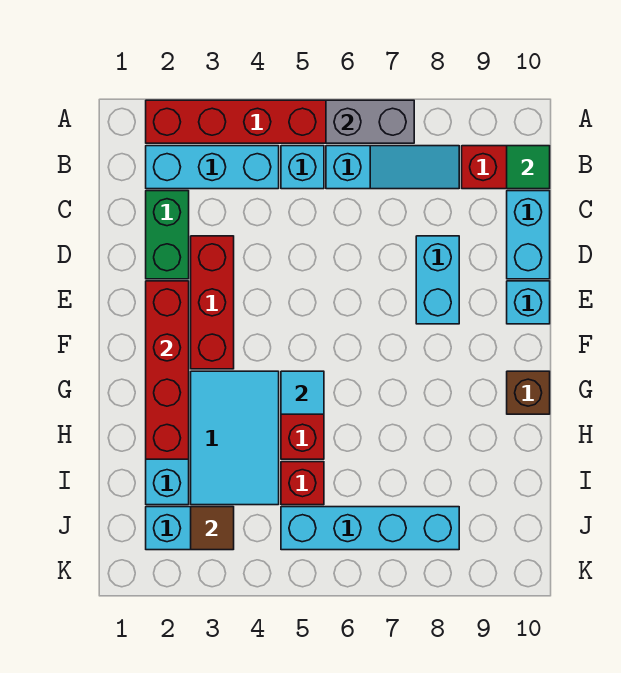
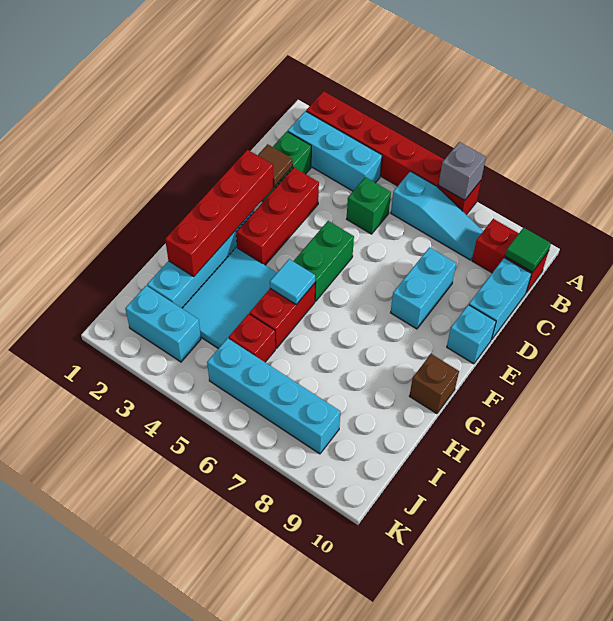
grey 1x2 brick [326,100,414,143] -> grey 1x1 brick [439,142,486,200]
cyan 1x1 brick [281,146,324,189] -> none
none -> green 1x1 brick [347,177,391,234]
none -> green 1x2 brick [293,221,354,301]
brown 1x1 tile [191,507,234,550] -> brown 1x1 tile moved to [258,144,293,187]

